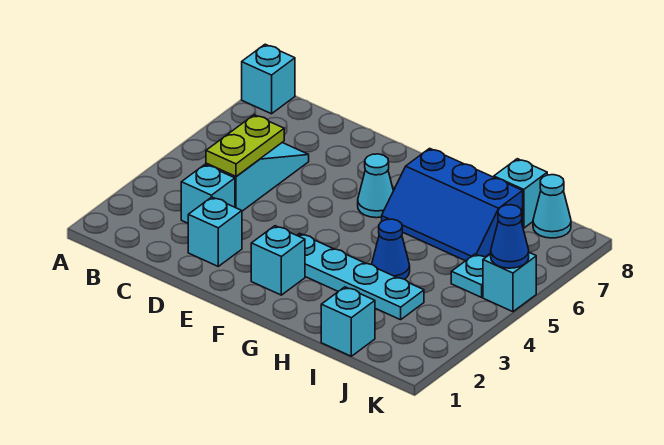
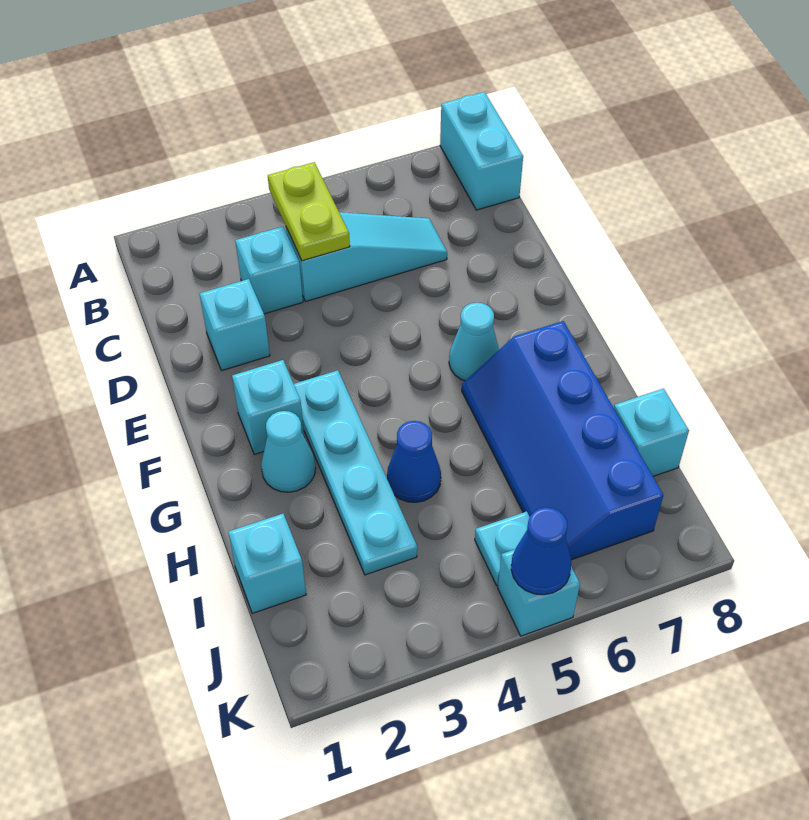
cyan 1x1 brick [242,44,295,114] -> cyan 1x2 brick [440,92,523,210]
lime 1x2 plate [206,115,284,177] -> lime 1x2 plate turned to [268,162,350,261]
blue 2x3 slope [382,148,523,261] -> blue 2x4 slope [462,321,664,560]
cyan 1x1 cone [533,175,571,238] -> cyan 1x1 cone moved to [261,411,316,492]

